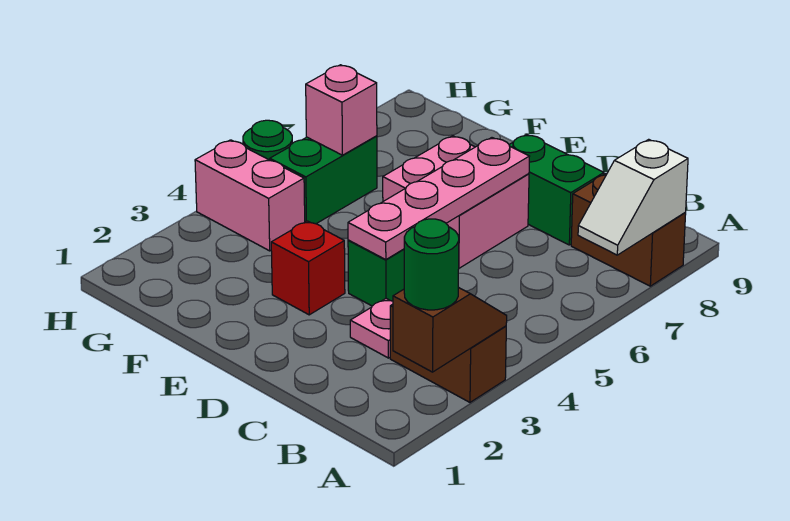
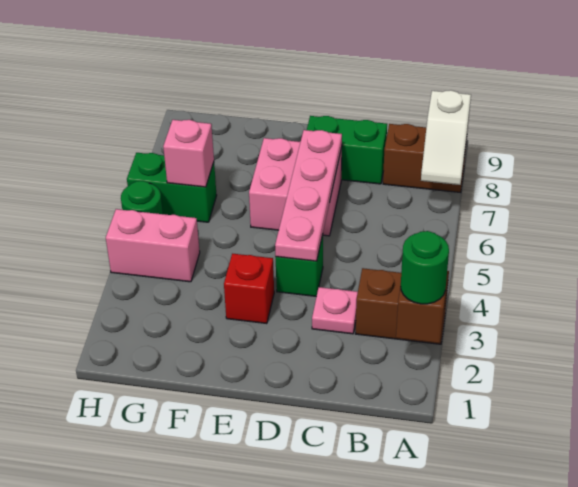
green 1x2 brick [270,136,377,224] -> green 1x2 brick turned to [127,153,217,222]

